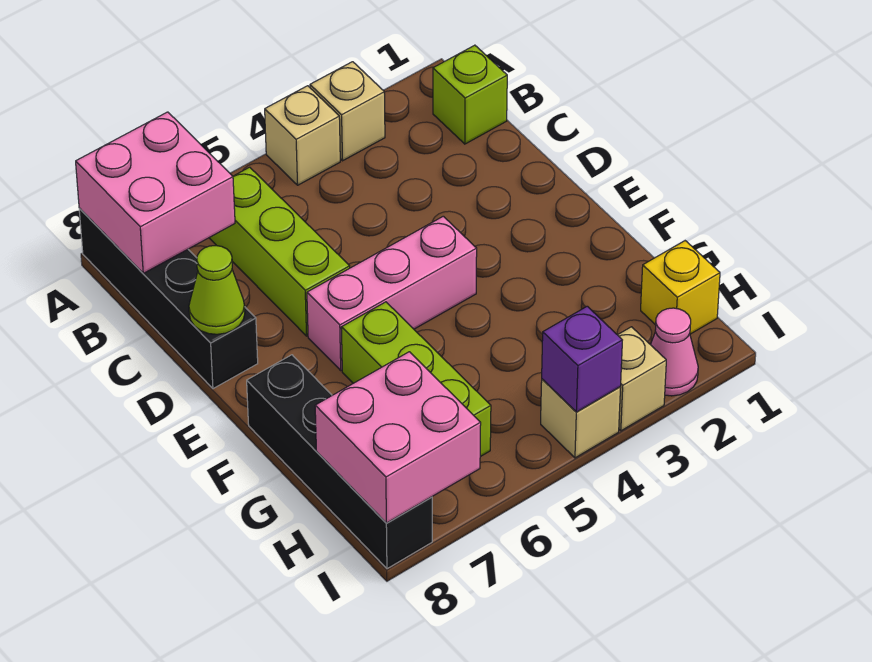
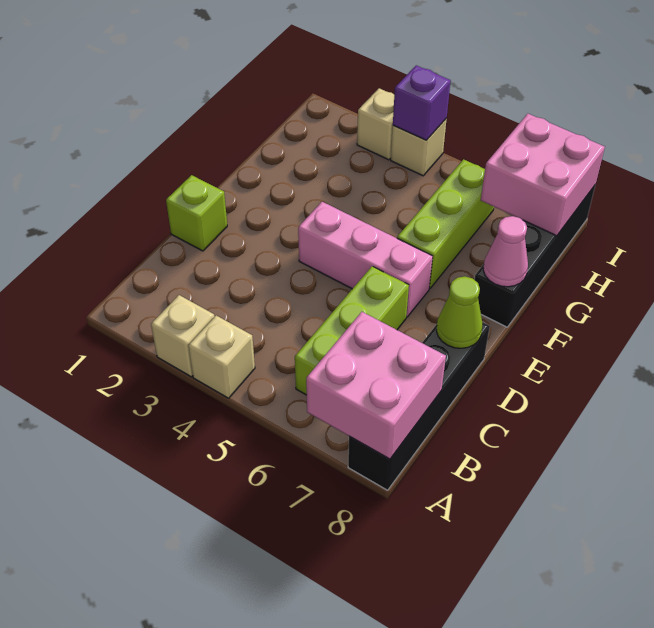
lime 1x1 brick [433,45,507,144] -> lime 1x1 brick moved to [166,175,227,251]
yellow 1x1 brick [641,241,720,334] -> none
pink 1x1 cone [651,308,698,396] -> pink 1x1 cone moved to [483,216,528,287]

